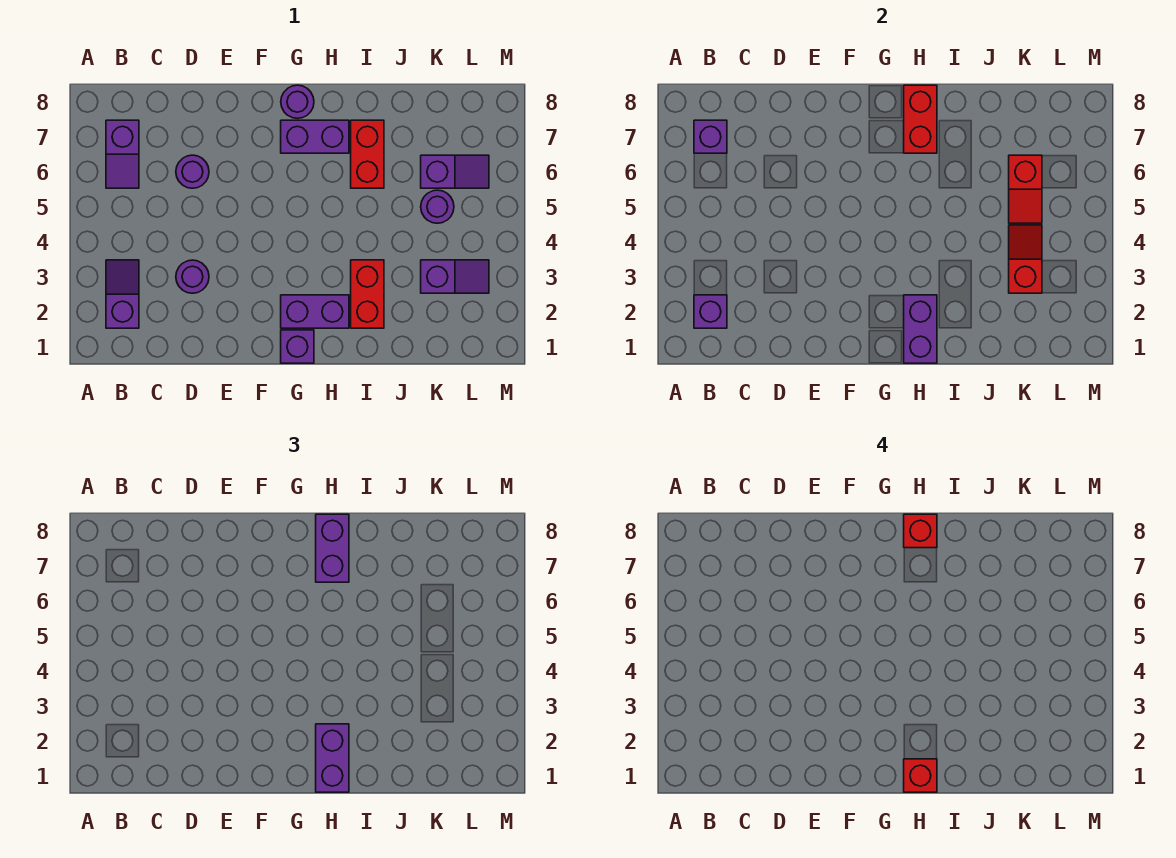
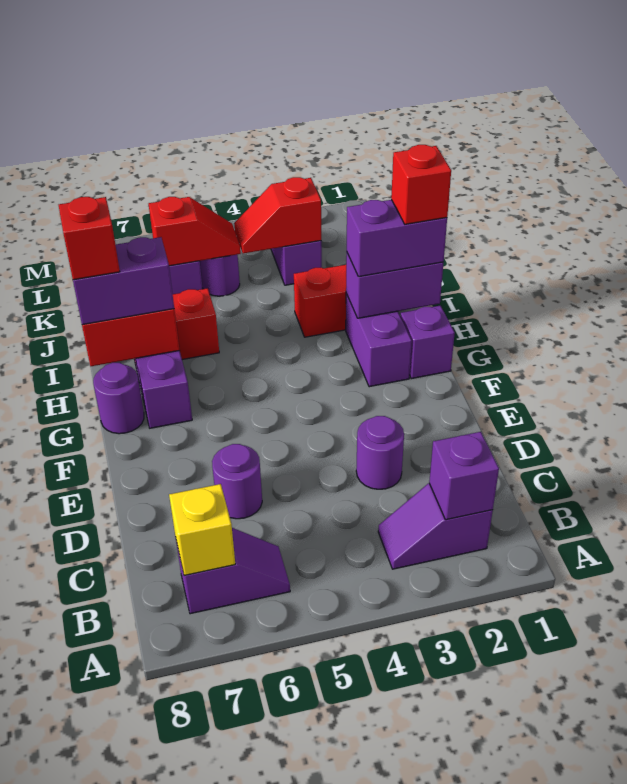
purple 1x1 brick [694,120,727,153] -> yellow 1x1 brick [169,484,235,576]

